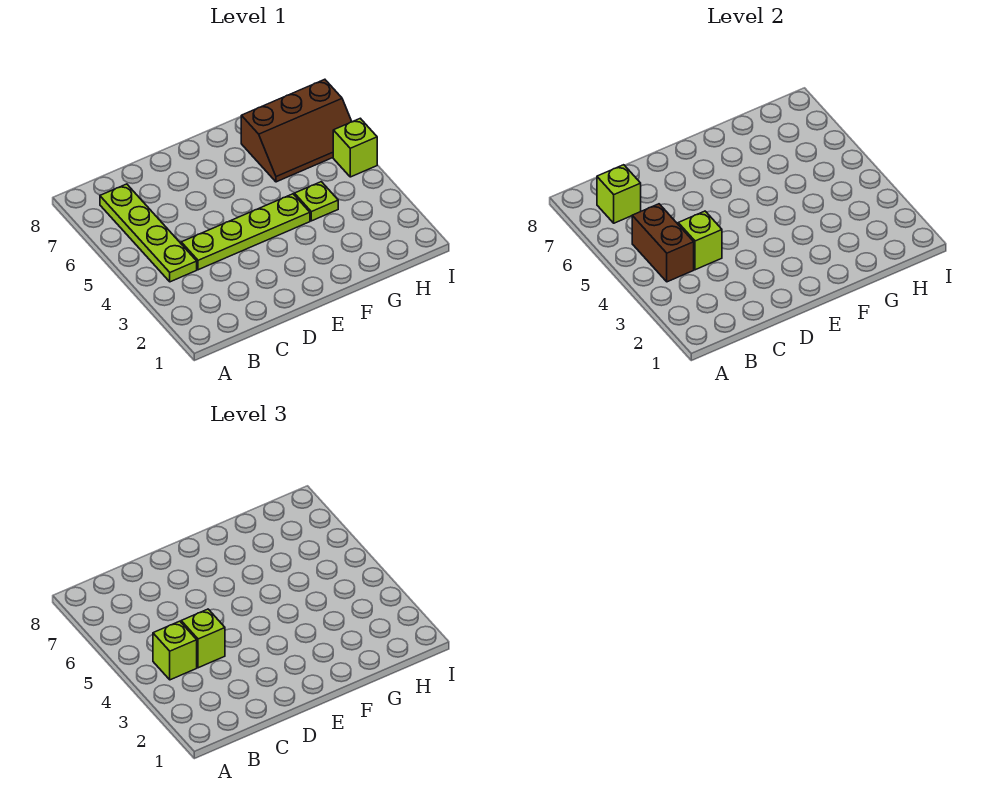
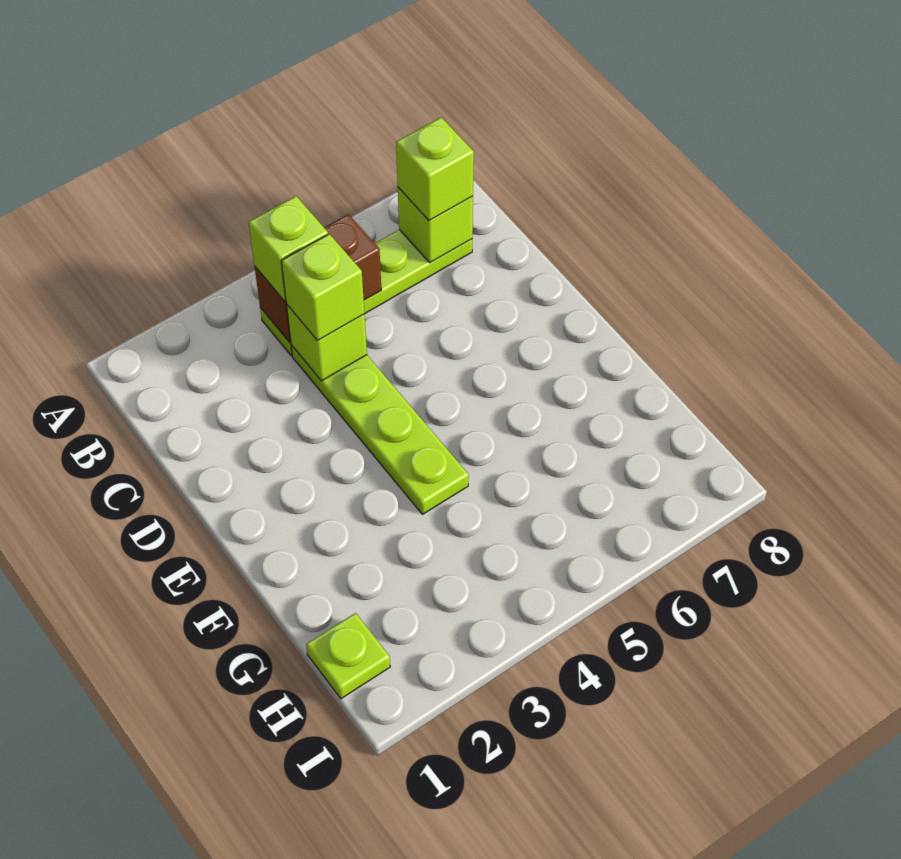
lime 1x1 plate [294,182,338,221] -> lime 1x1 plate moved to [306,613,390,699]
brown 2x3 slope [241,79,352,182] -> none
lime 1x1 brick [333,118,377,177] -> lime 1x1 brick moved to [396,118,474,221]

